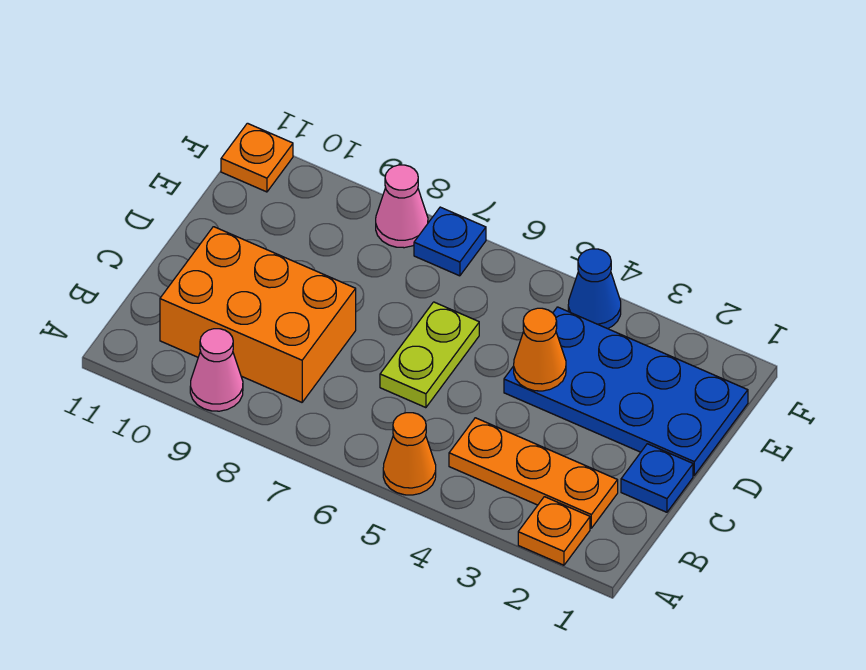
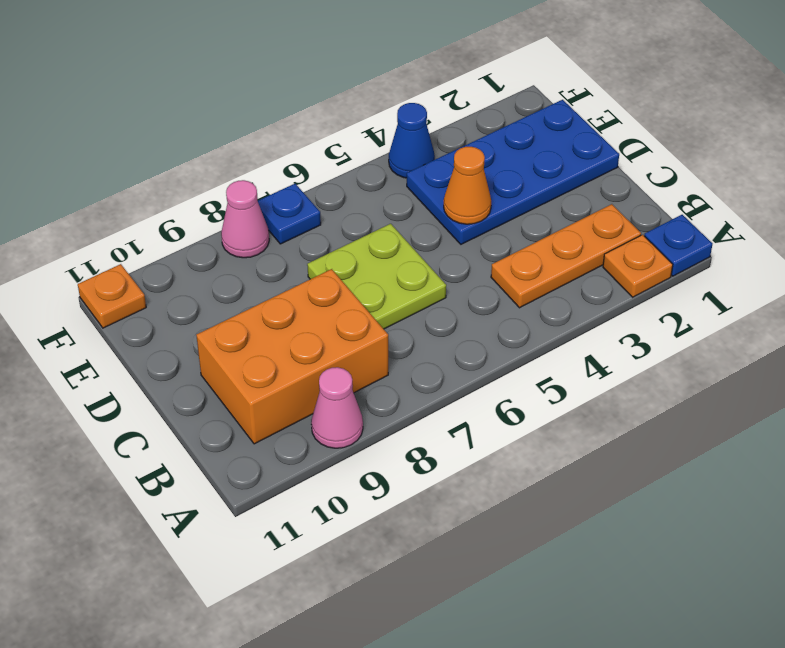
orange 1x1 cone [383,413,436,495] -> none
blue 1x1 plate [621,444,693,512] -> blue 1x1 plate moved to [644,215,712,276]
lime 1x2 plate [380,302,479,408] -> lime 2x2 plate [307,224,446,329]

